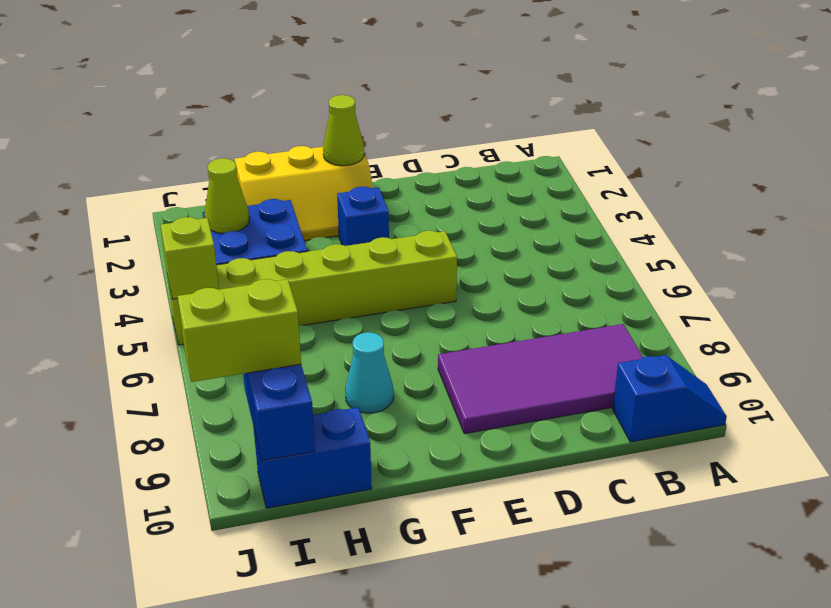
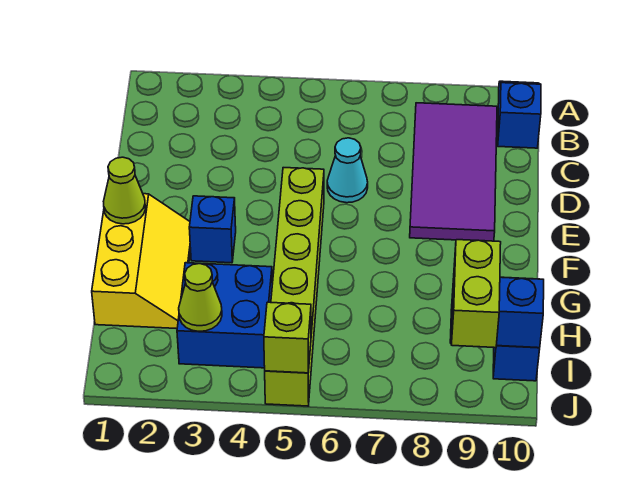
cyan 1x1 cone [345,332,394,413] -> cyan 1x1 cone moved to [327,138,368,203]

